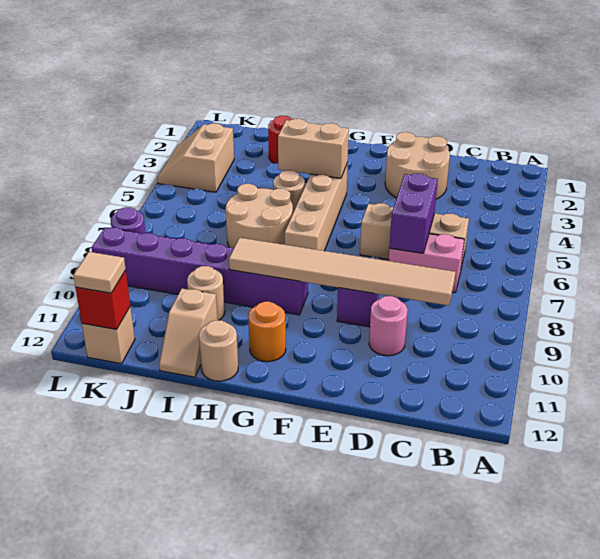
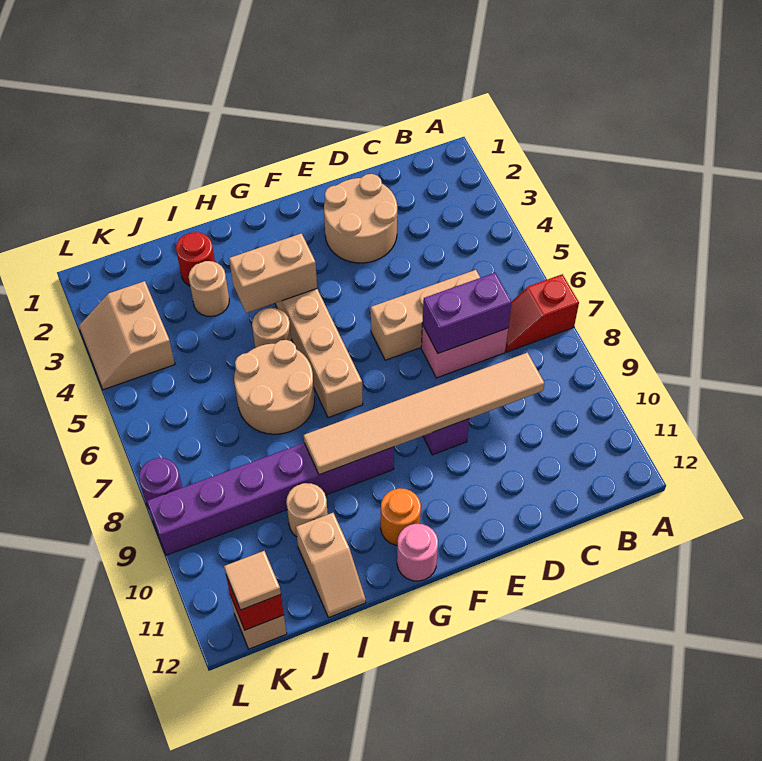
none -> red 1x2 slope [505,274,579,352]
purple 1x2 brick [389,174,438,253] -> purple 1x2 brick turned to [422,273,512,353]
pink 1x1 round brick [369,296,408,356] -> pink 1x1 round brick moved to [397,524,438,581]
tan 1x1 round brick [199,320,238,381] -> tan 1x1 round brick moved to [189,261,229,317]

